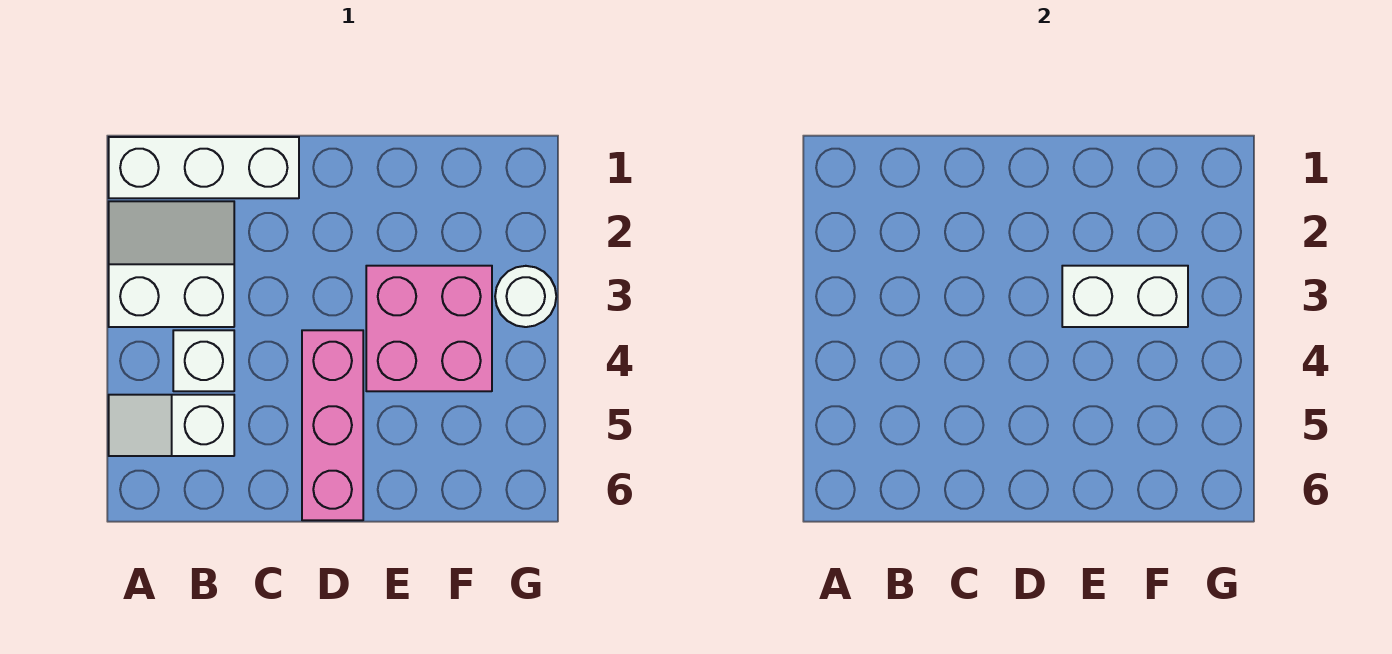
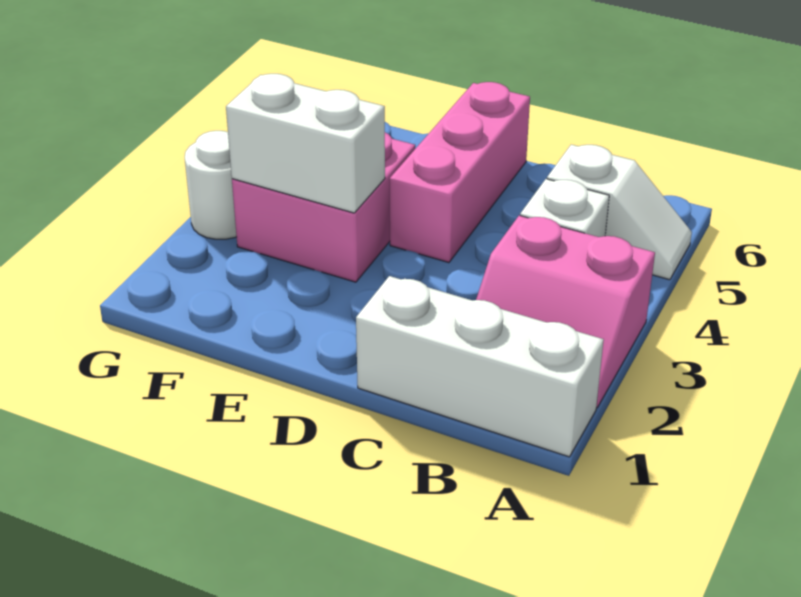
white 2x2 slope [109,201,234,327] -> pink 2x2 slope [476,216,655,408]

